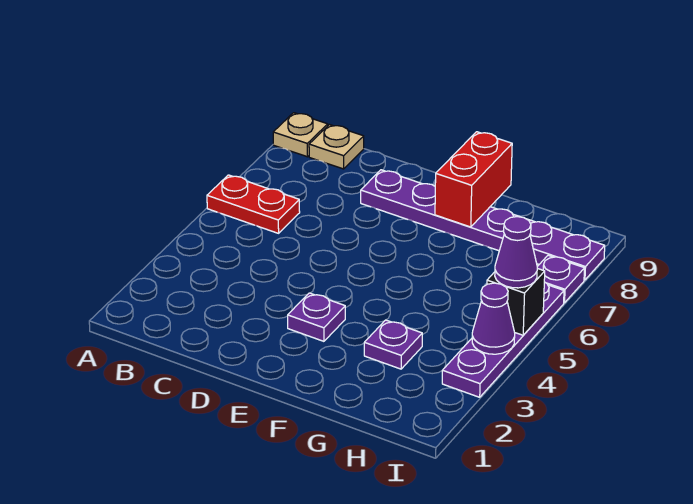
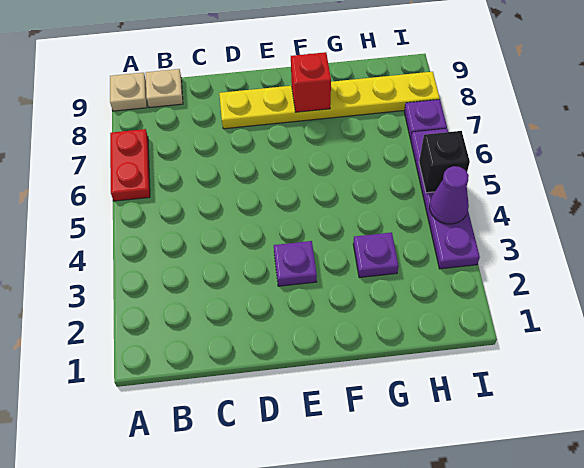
red 1x2 plate [207,175,300,233] -> red 1x2 plate turned to [110,129,150,201]
purple 1x6 plate [361,170,605,280] -> yellow 1x6 plate [219,72,440,129]
red 1x2 brick [435,132,512,227] -> red 1x1 brick [291,52,331,112]
purple 1x1 cone [495,217,537,288] -> none

